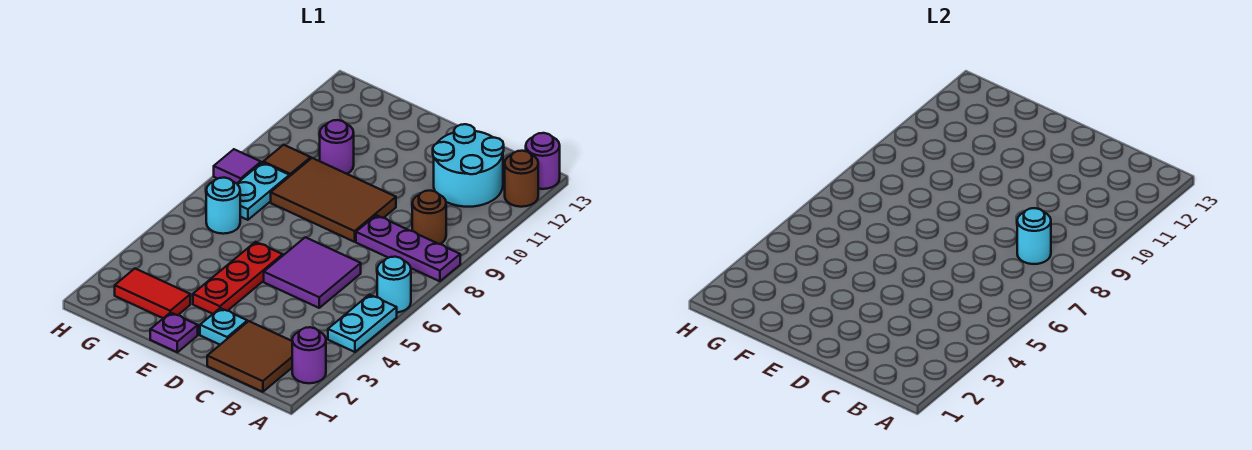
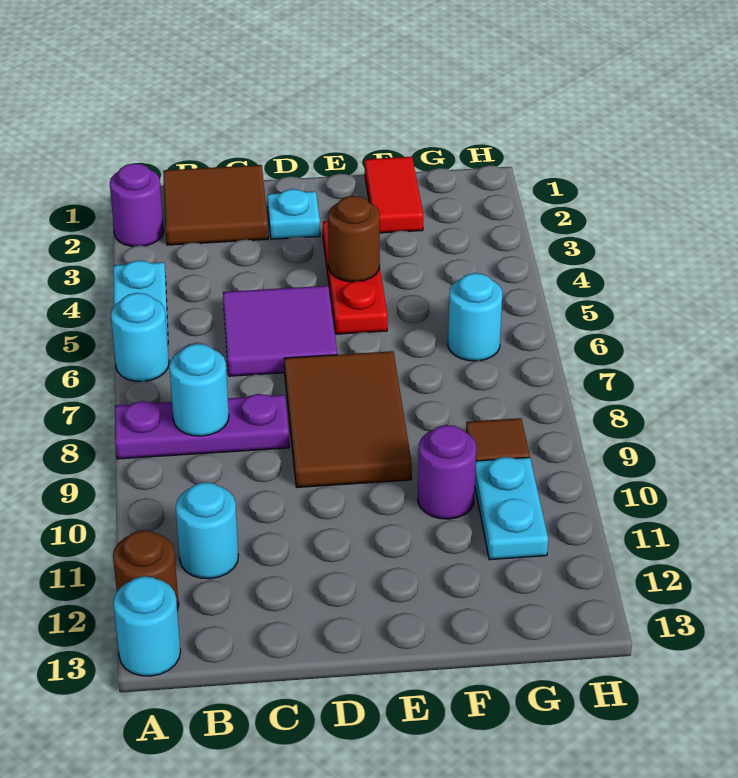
purple 1x1 round brick [526,133,560,189] -> cyan 1x1 round brick [113,576,181,676]
brown 1x1 round brick [412,191,446,244] -> brown 1x1 round brick moved to [328,196,380,282]
cyan 2x2 round brick [433,124,504,207] -> cyan 1x1 round brick [176,482,238,579]
brown 2x3 tile [271,158,396,242] -> brown 2x3 tile turned to [284,351,412,487]
purple 1x1 plate [150,312,198,352] -> none
red 1x2 tile [115,269,190,318] -> red 1x2 tile turned to [365,157,423,233]
cyan 1x2 plate [237,162,289,220] -> cyan 1x2 plate moved to [475,457,548,560]
purple 1x1 tile [214,149,261,184] -> none

